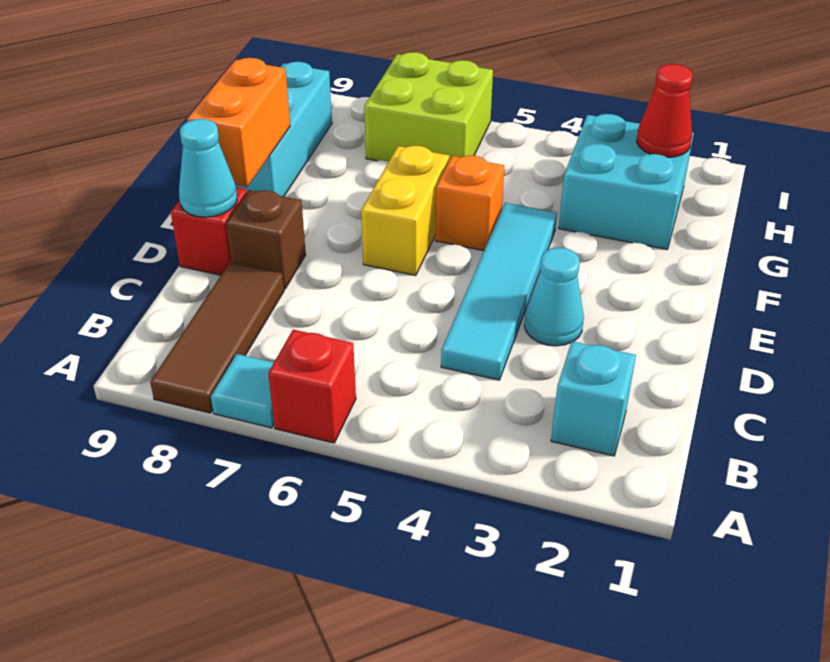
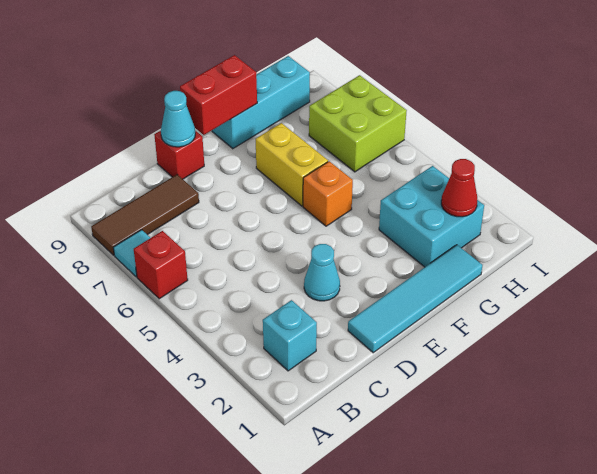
cyan 1x4 tile [441,203,557,380] -> cyan 1x4 tile moved to [348,245,482,353]
brown 1x1 brick [226,190,306,289] -> none
yellow 1x2 brick [361,146,449,275] -> yellow 1x2 brick turned to [256,123,328,206]
orange 1x2 brick [187,58,290,187] -> red 1x2 brick [180,55,257,135]

